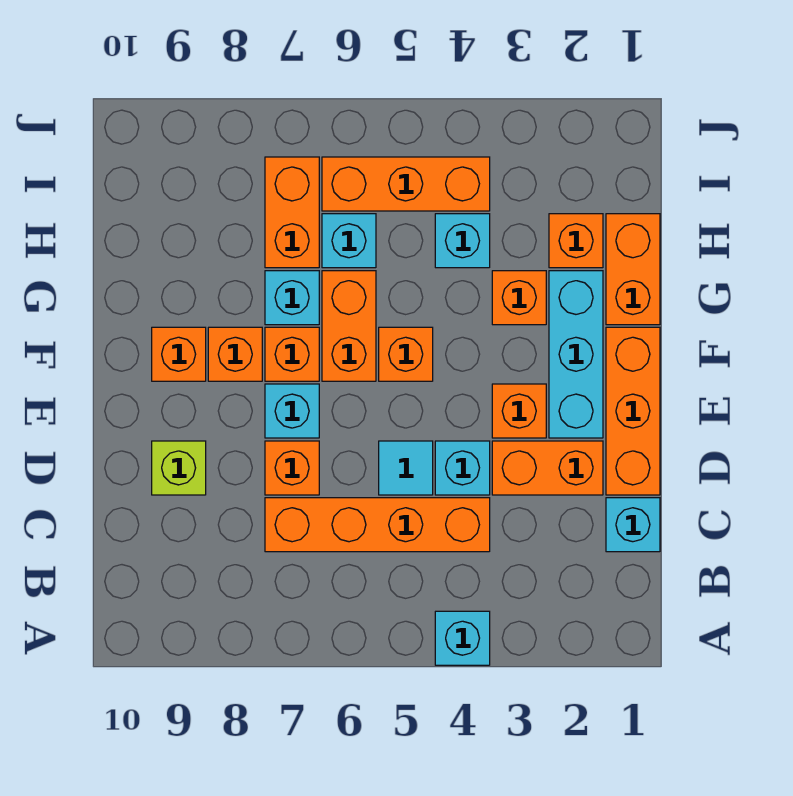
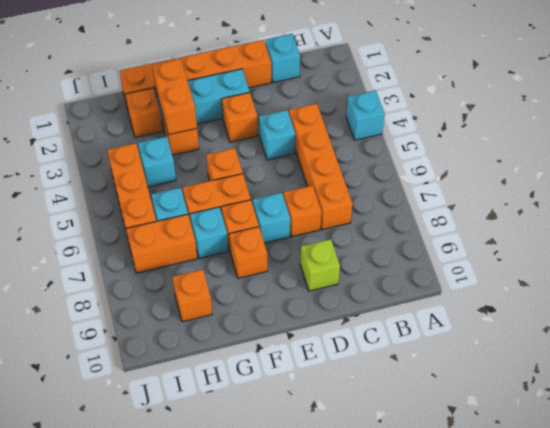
orange 1x2 brick [492,441,603,495] -> orange 1x2 brick moved to [152,59,197,135]
cyan 1x1 tile [379,441,433,495] -> none
orange 1x1 brick [152,327,206,381] -> orange 1x1 brick moved to [172,270,212,322]

